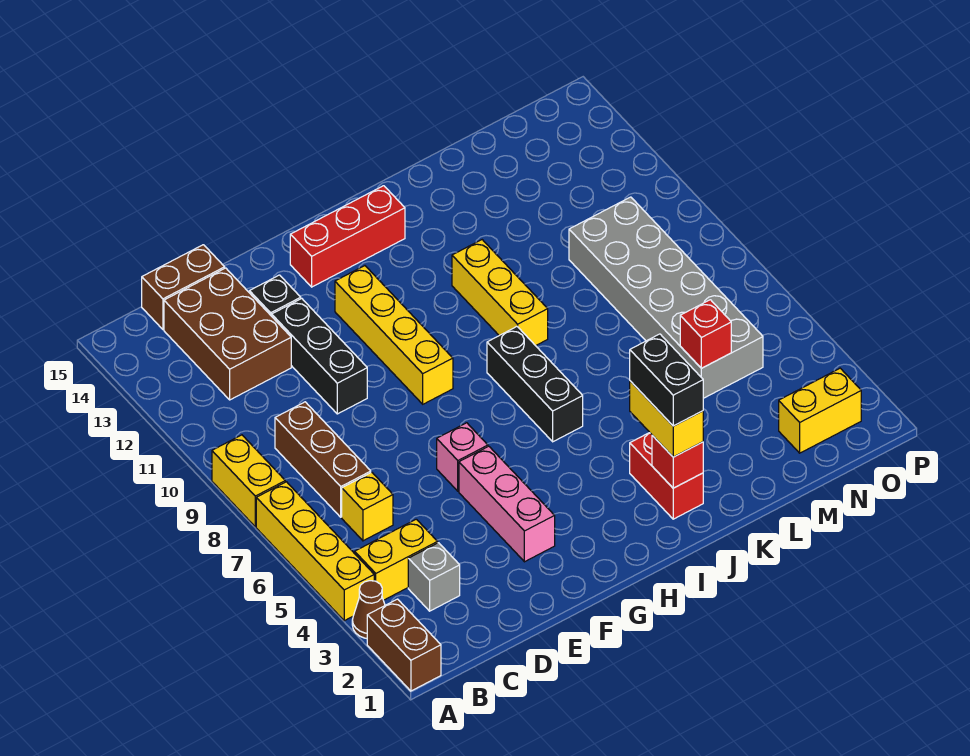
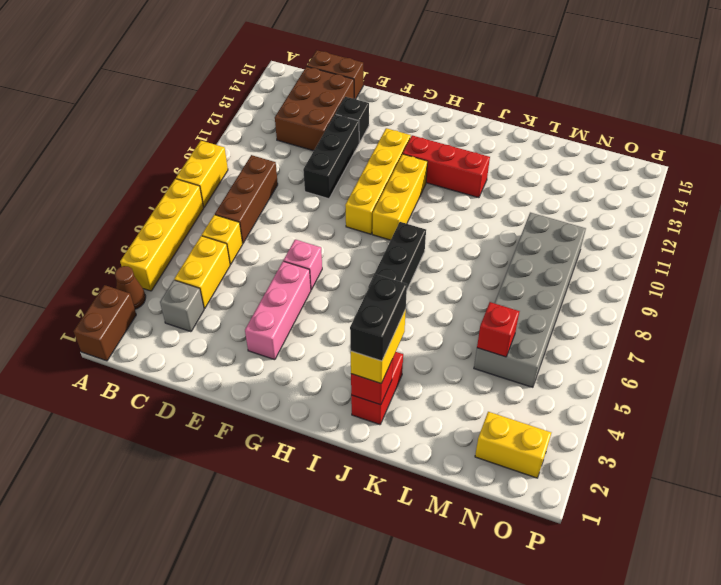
yellow 1x2 brick [355,519,438,600] -> yellow 1x2 brick turned to [174,236,230,309]
red 1x3 brick [290,186,405,287] -> red 1x3 brick moved to [403,135,490,198]
yellow 1x3 brick [452,240,548,346] -> yellow 1x3 brick moved to [372,154,428,240]

